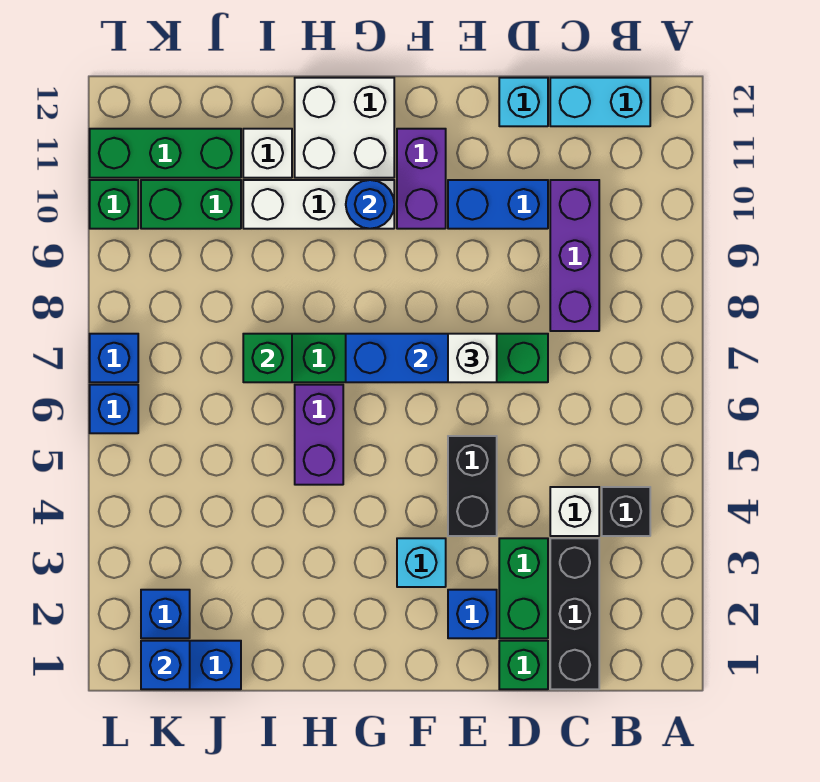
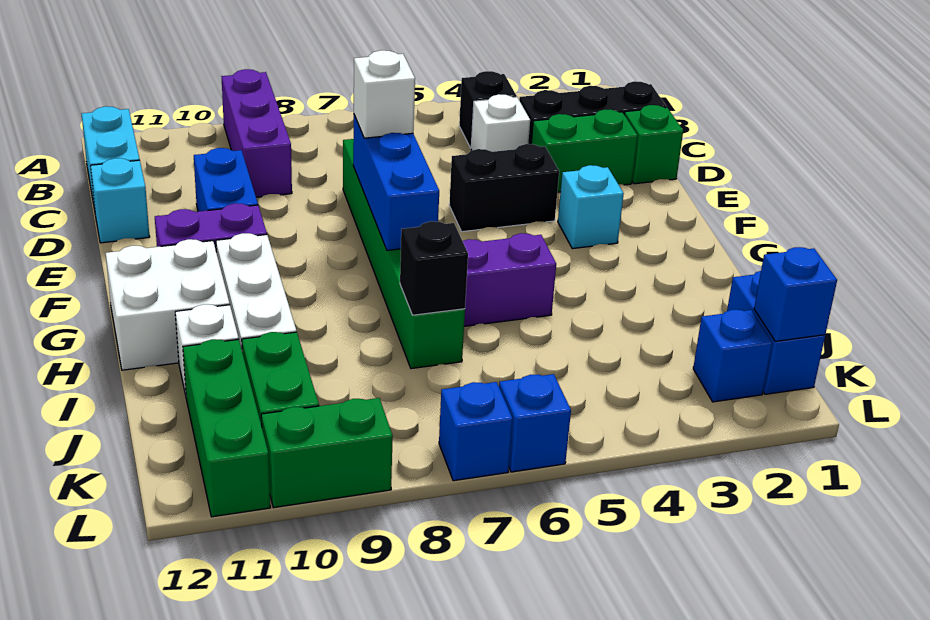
purple 1x3 brick [550,180,599,331] -> purple 1x3 brick turned to [221,69,292,197]
blue 1x1 brick [448,590,497,638] -> none
blue 1x1 round brick [346,180,394,229] -> none
green 1x1 brick [243,334,292,382] -> black 1x1 brick [400,221,468,315]
green 1x1 brick [90,180,138,229] -> green 1x2 brick [261,398,393,508]

